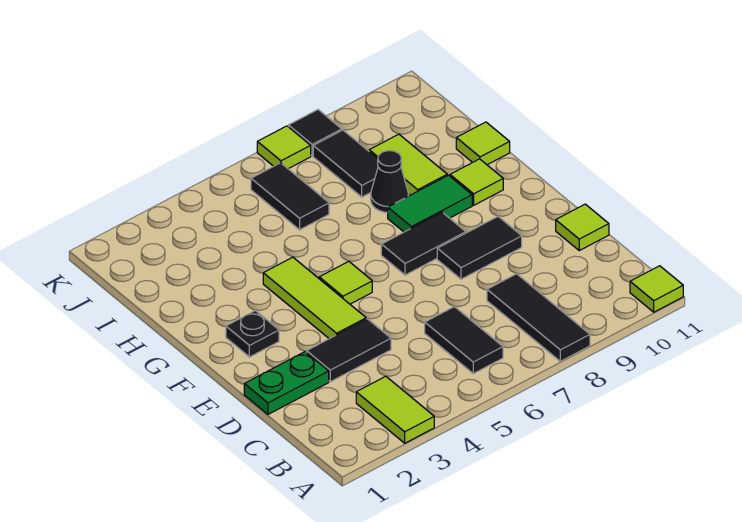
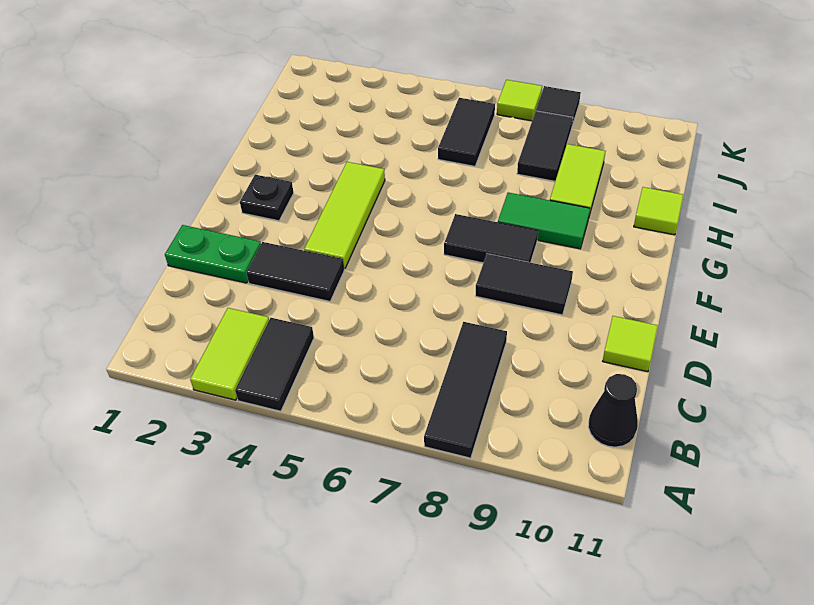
lime 1x1 tile [630,266,683,312] -> none
black 1x2 tile [425,307,503,374] -> black 1x2 tile moved to [235,318,314,411]
lime 1x1 tile [319,261,372,304] -> none
lime 1x1 tile [450,159,503,205] -> none
black 1x1 cone [371,151,409,212] -> black 1x1 cone moved to [588,374,638,447]

